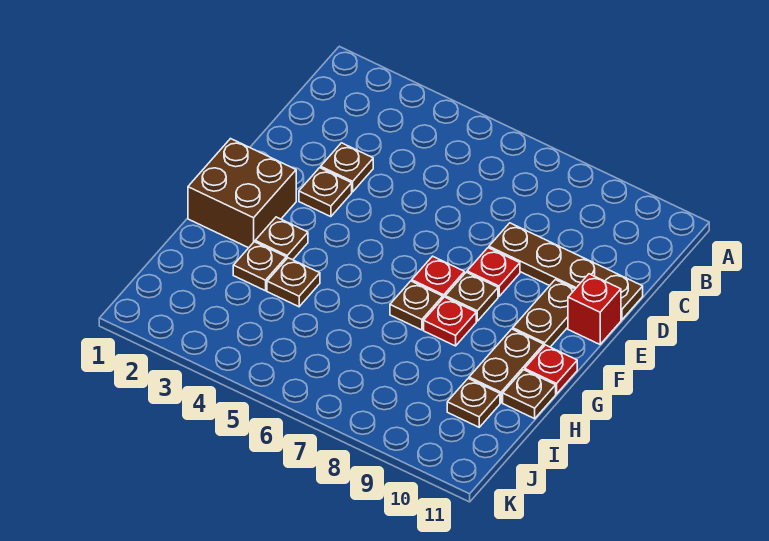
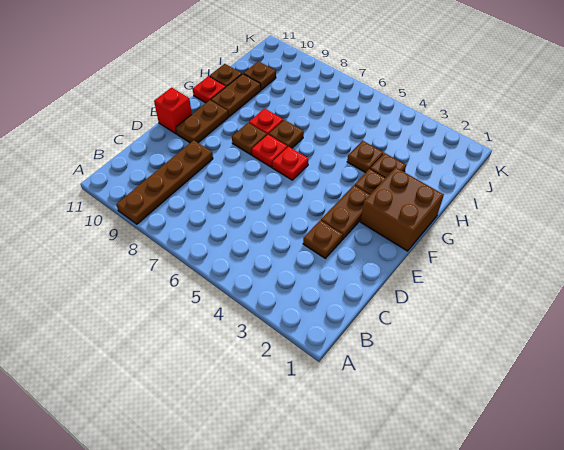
brown 1x4 plate [489,223,643,320] -> brown 1x4 plate turned to [116,140,213,224]
brown 1x1 plate [299,168,352,217] -> brown 1x2 plate [321,185,370,239]
red 1x1 plate [467,248,520,296] -> red 1x1 plate moved to [272,147,308,180]

